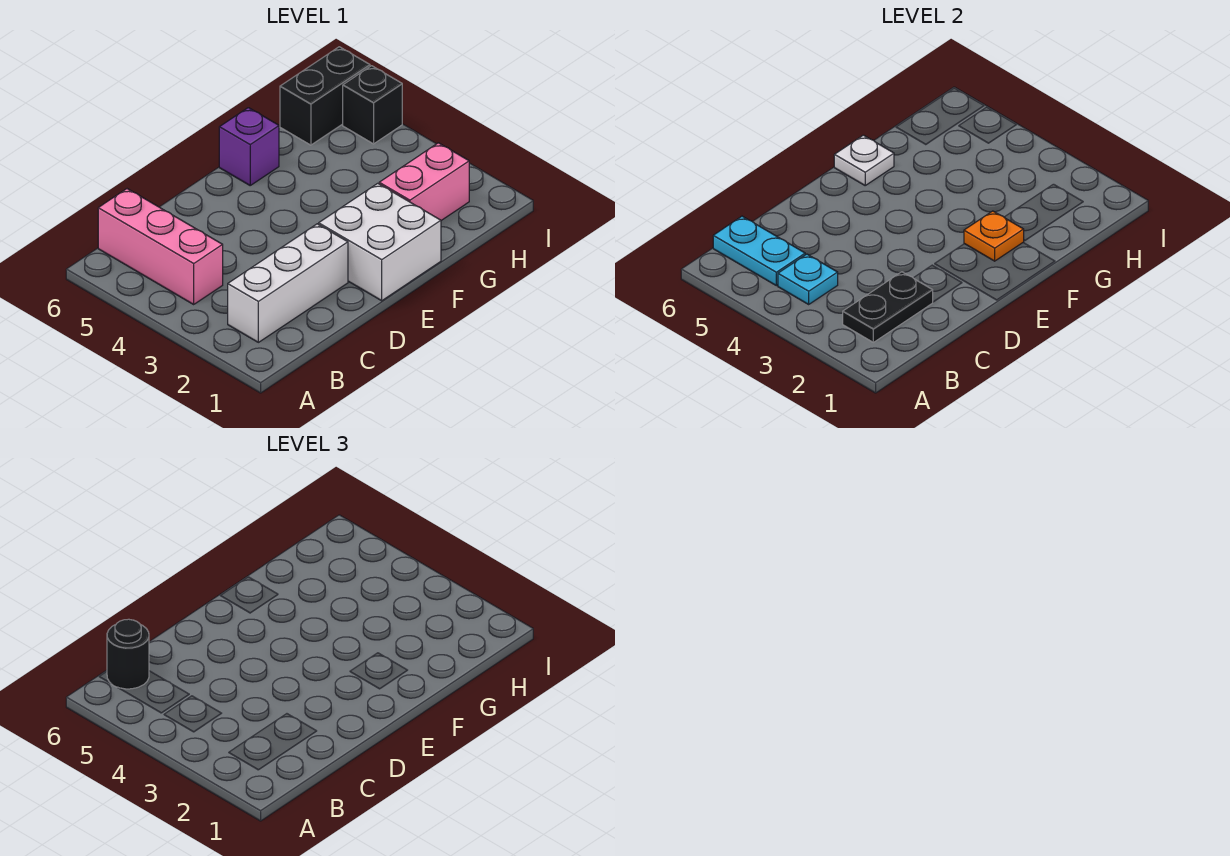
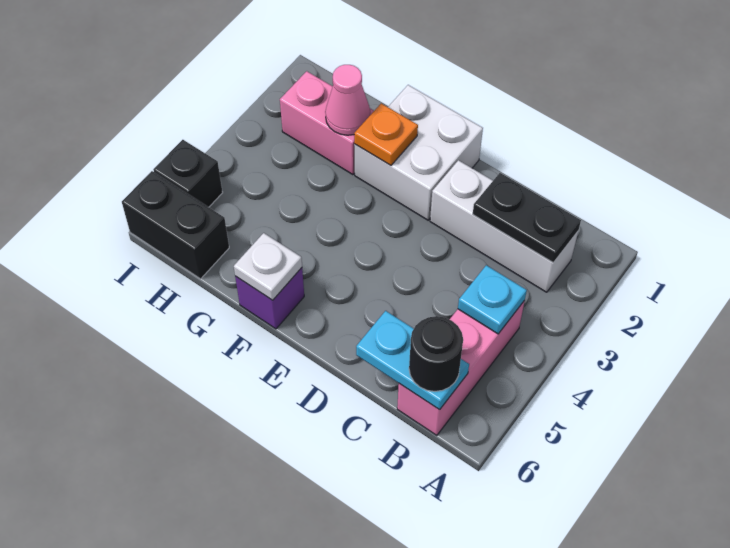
cyan 1x2 plate [713,216,805,286] -> cyan 1x2 plate turned to [356,311,469,410]
none -> pink 1x1 cone [325,65,370,135]

